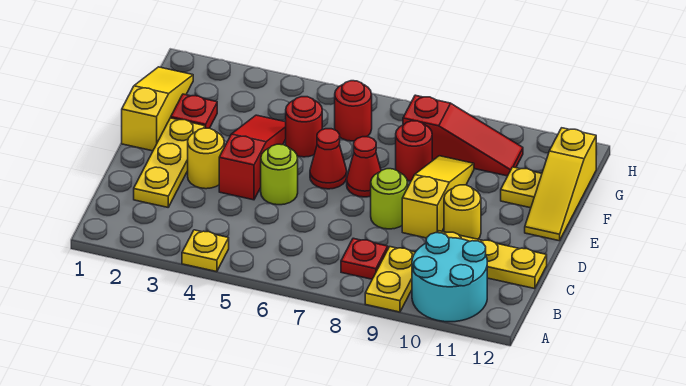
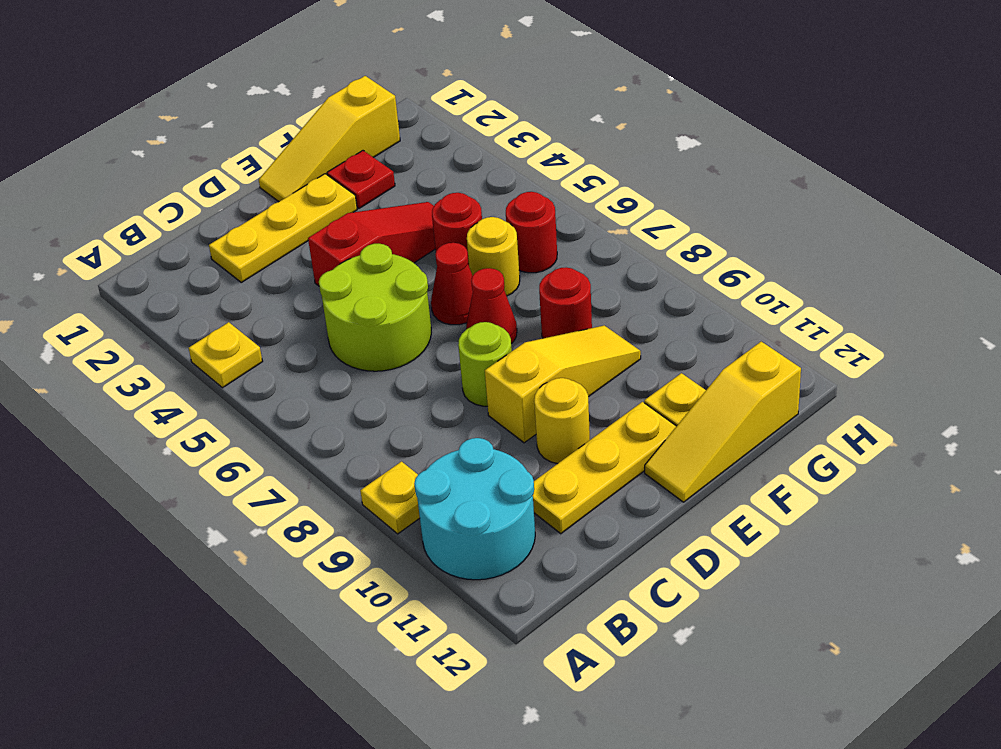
yellow 1x2 plate [365,247,415,312] -> yellow 1x1 plate [360,462,420,534]
red 1x1 plate [341,238,388,279] -> none
yellow 1x3 plate [438,231,547,289] -> yellow 1x3 plate turned to [533,402,676,534]
yellow 1x1 round brick [188,128,224,189] -> yellow 1x1 round brick moved to [467,217,520,296]
lime 1x1 round brick [261,144,298,205] -> lime 2x2 round brick [319,244,431,371]
yellow 1x3 slope [122,67,193,151] -> yellow 1x3 slope turned to [259,76,400,202]
red 1x3 slope [403,95,523,176] -> none

